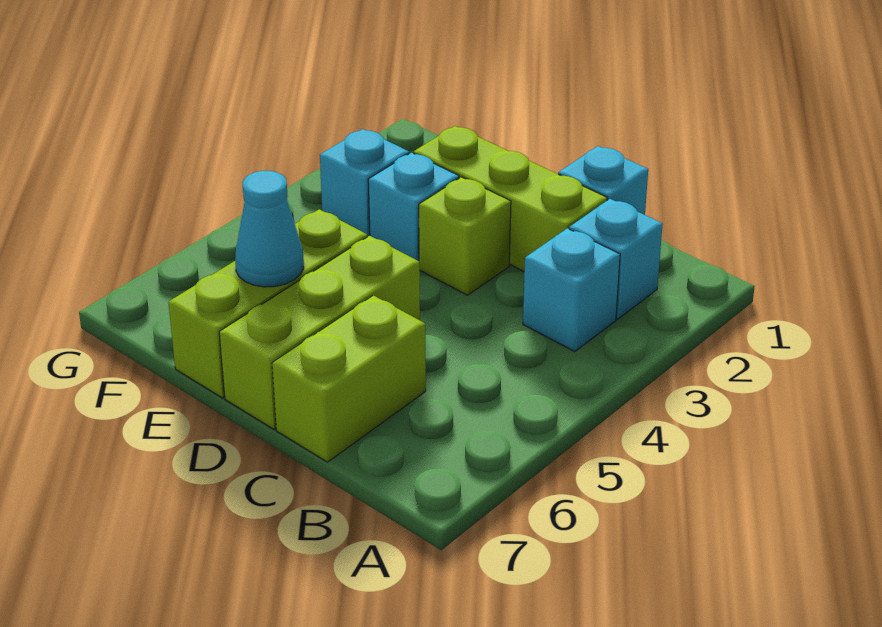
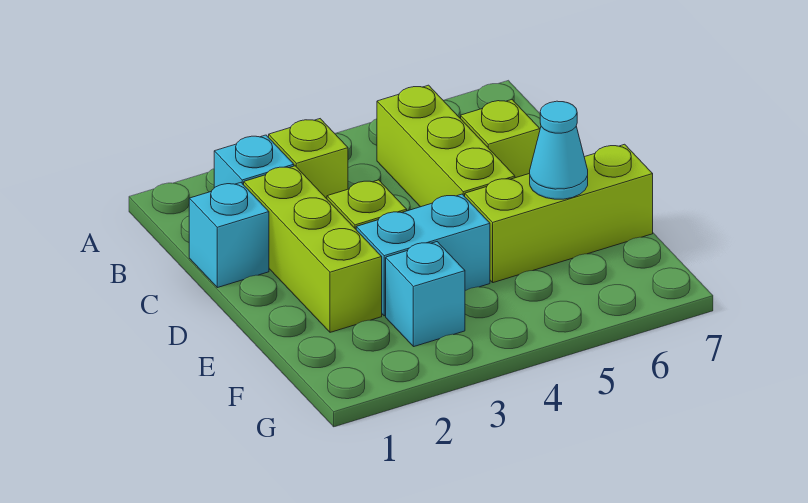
cyan 1x1 brick [523,228,620,352] -> lime 1x1 brick [269,119,348,199]
lime 1x2 brick [272,295,426,462] -> lime 1x1 brick [460,99,540,178]
lime 1x3 brick [219,236,420,429] -> lime 1x3 brick turned to [377,85,515,207]
cyan 1x1 brick [368,153,459,261] -> cyan 1x2 brick [356,194,490,316]

